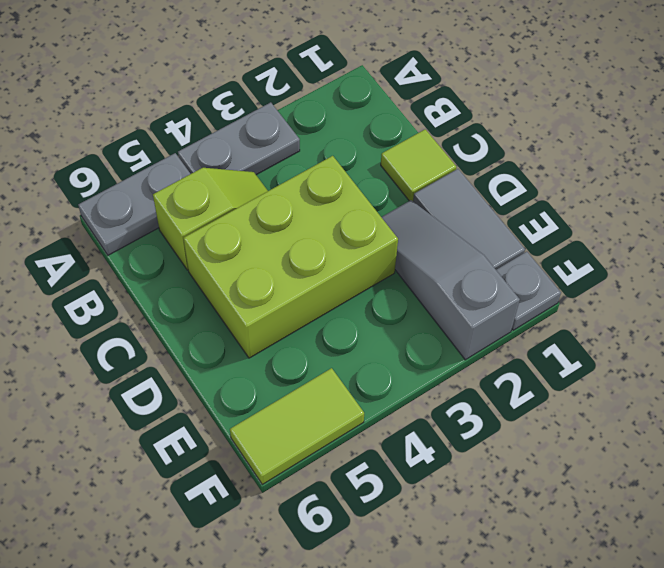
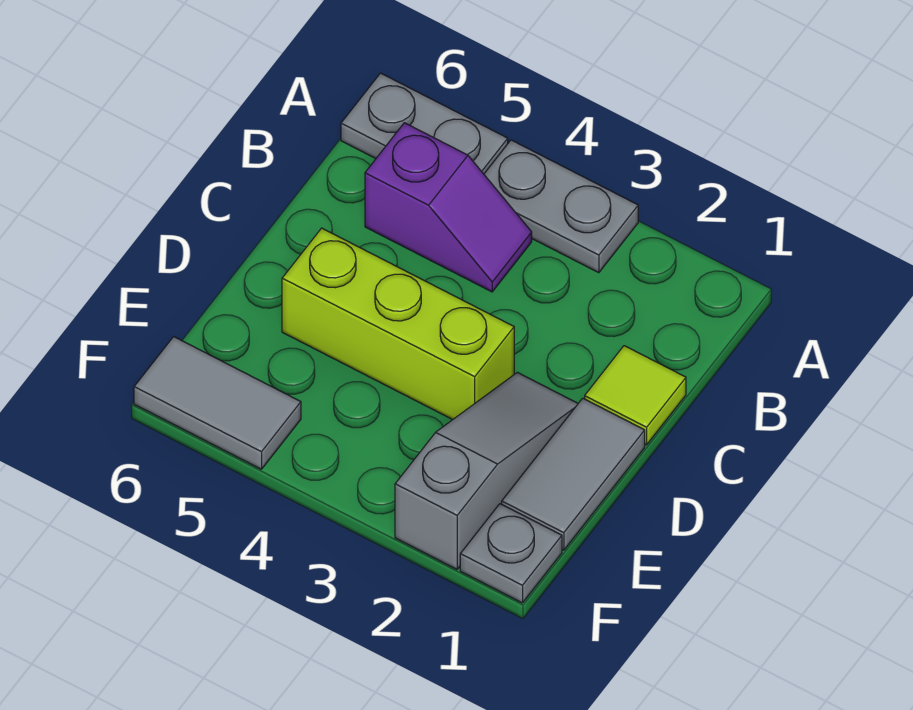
lime 1x2 slope [153,168,268,270] -> purple 1x2 slope [365,123,532,292]
lime 2x3 brick [184,156,398,358] -> lime 1x3 brick [282,228,514,420]
lime 1x2 tile [230,368,364,484] -> grey 1x2 tile [134,337,301,469]

